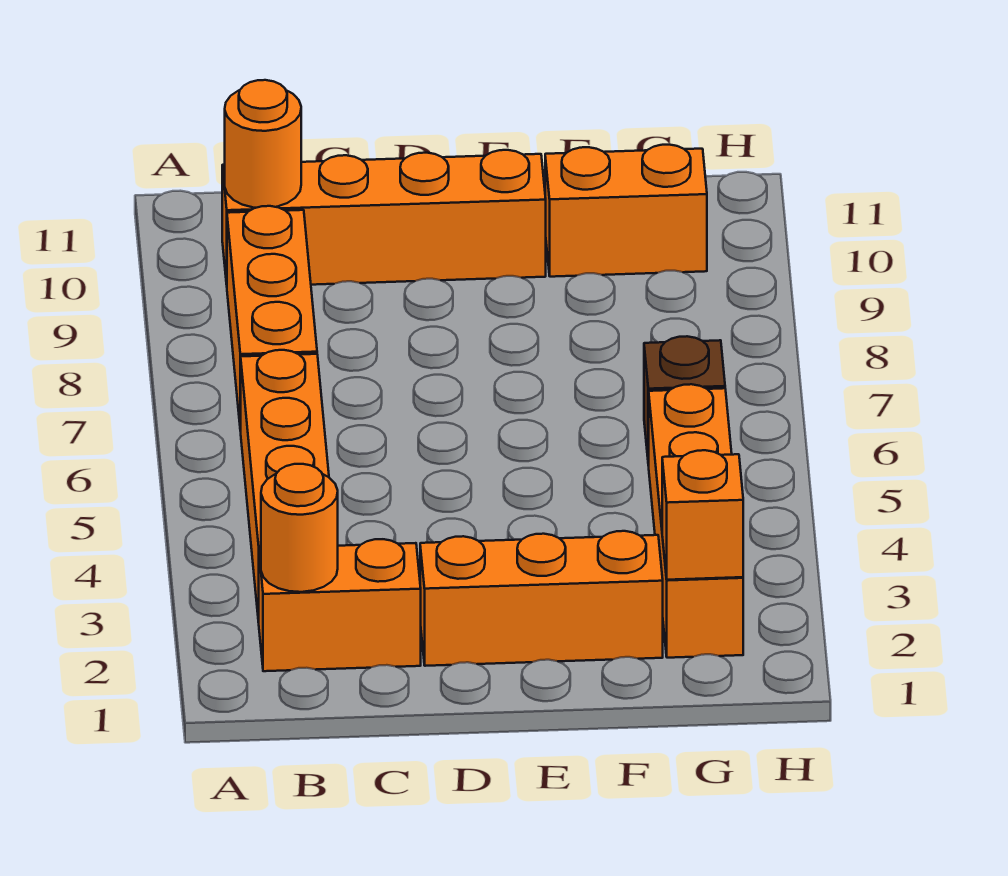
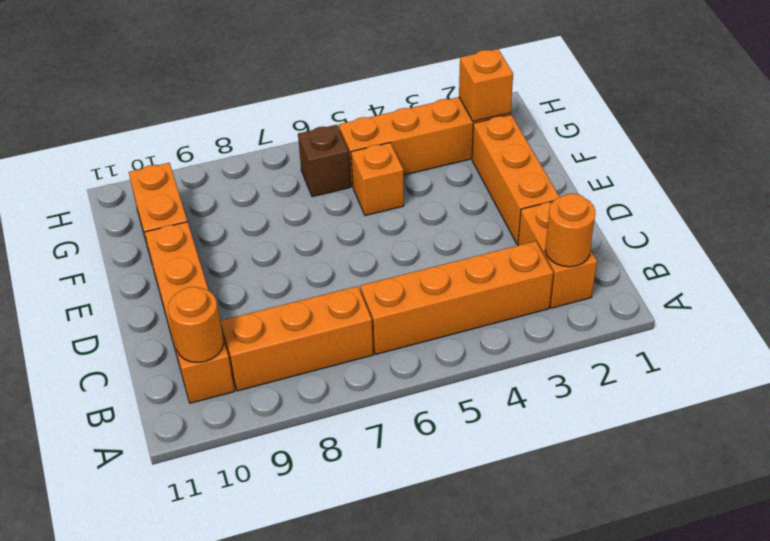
none -> orange 1x1 brick [351,143,404,216]

